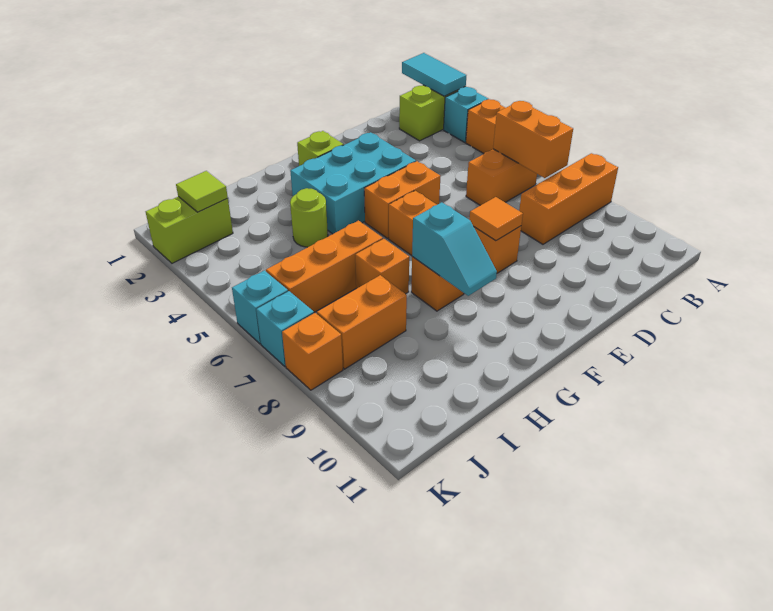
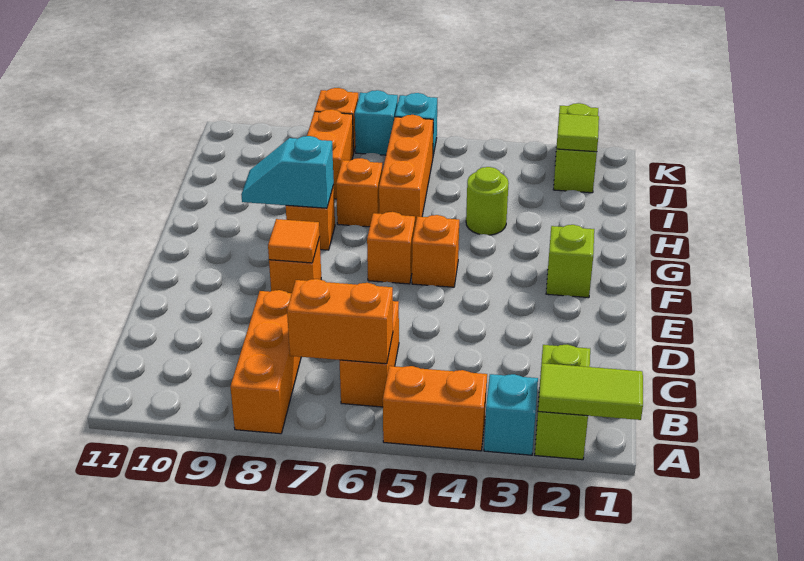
cyan 1x2 tile [402,53,466,96] -> lime 1x2 tile [538,363,643,420]
cyan 2x3 brick [290,132,416,234] -> none
orange 1x2 brick [364,161,440,238] -> orange 1x1 brick [412,215,459,287]

